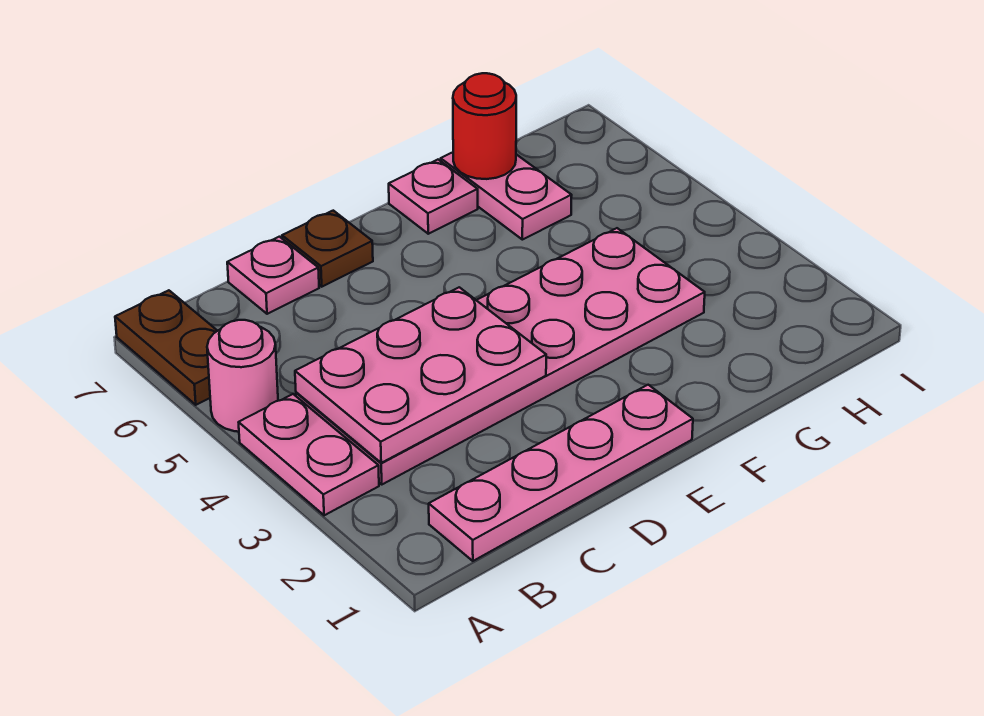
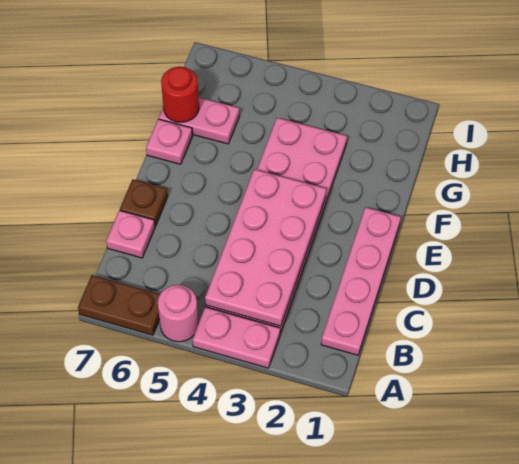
pink 2x3 plate [295,287,546,463] -> pink 2x4 plate [205,169,326,326]

